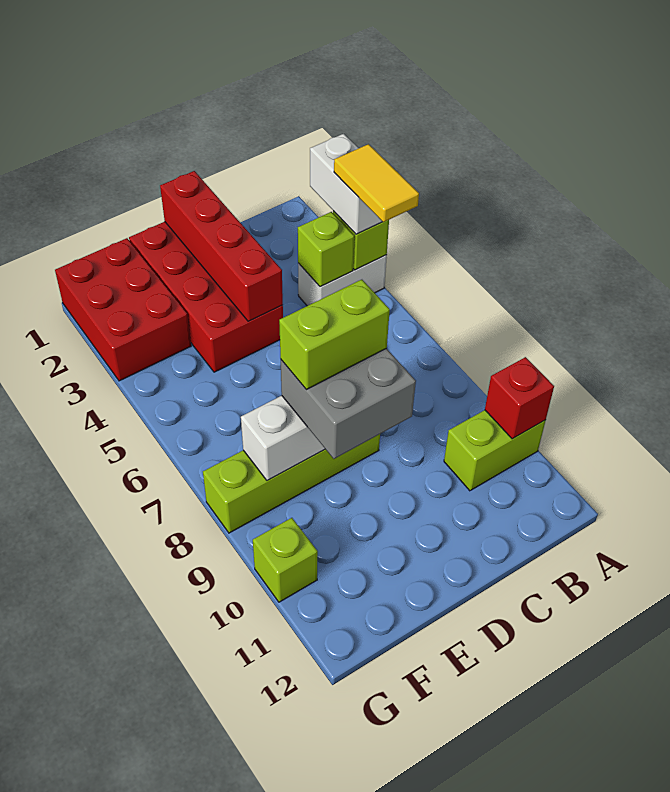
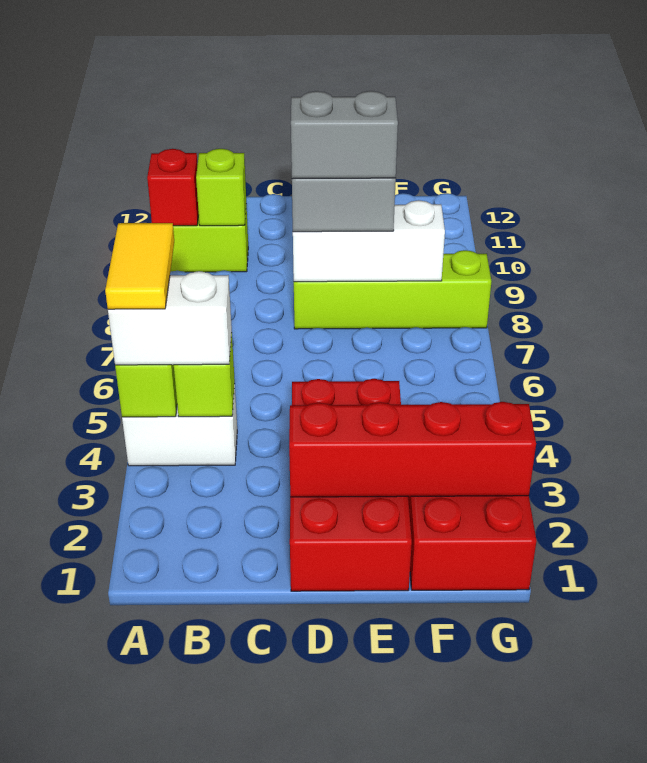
white 1x2 brick [310,134,382,234] -> white 1x2 brick turned to [108,271,232,365]
red 1x4 brick [160,171,283,321] -> red 1x4 brick turned to [289,402,536,497]
lime 1x2 brick [279,280,390,390] -> grey 1x2 brick [291,91,398,179]
lime 1x1 brick [253,518,318,602] -> lime 1x1 brick moved to [196,149,246,226]

